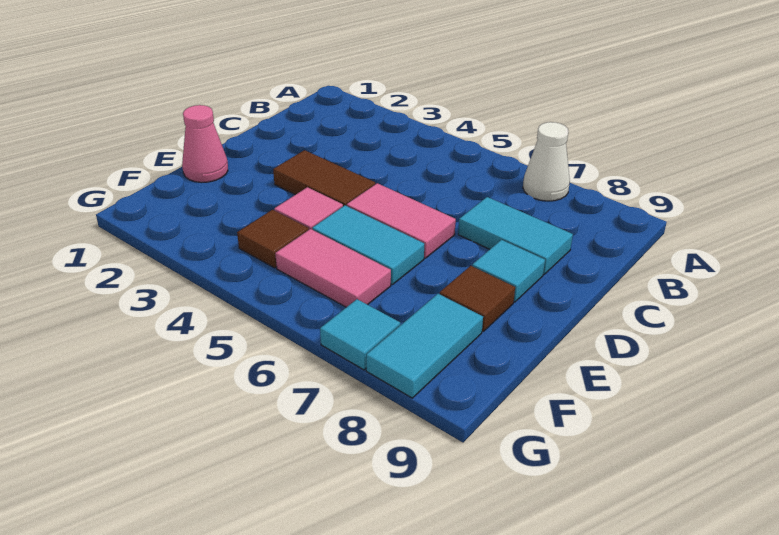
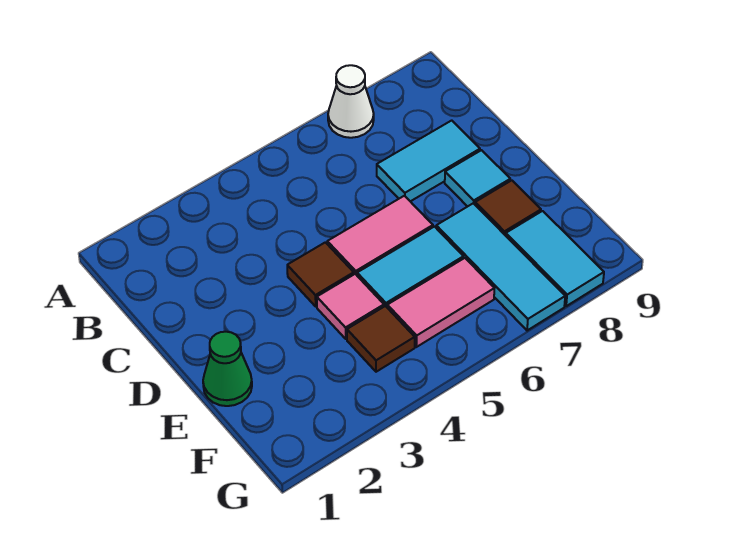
brown 1x2 tile [273,150,375,206] -> brown 1x1 tile [287,242,354,306]
pink 1x1 cone [182,105,228,182] -> green 1x1 cone [203,332,252,406]
cyan 1x1 tile [320,299,400,370] -> cyan 1x3 tile [436,203,565,331]

